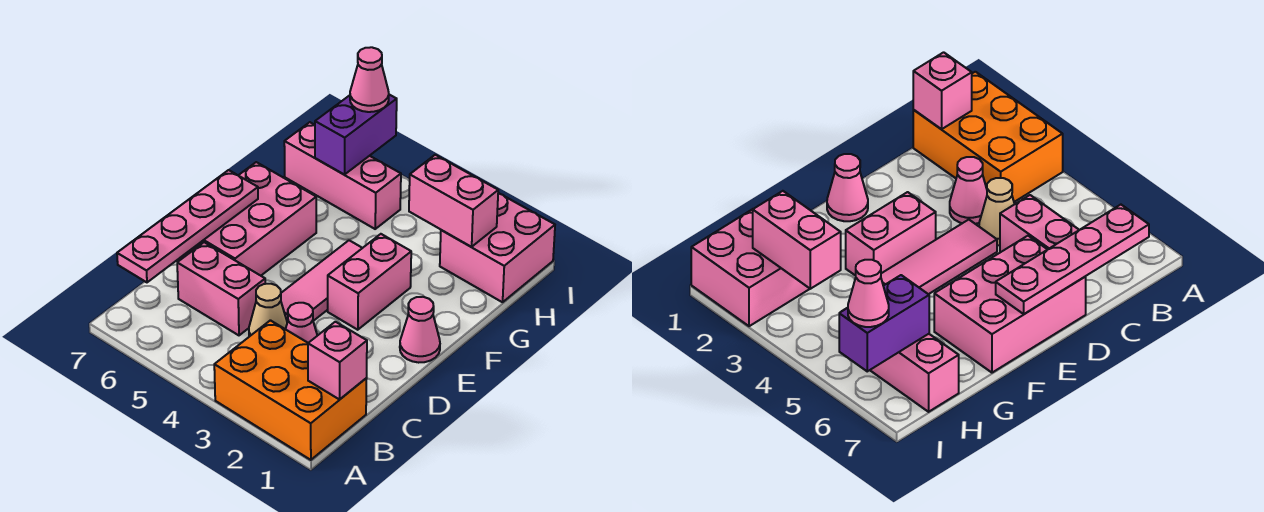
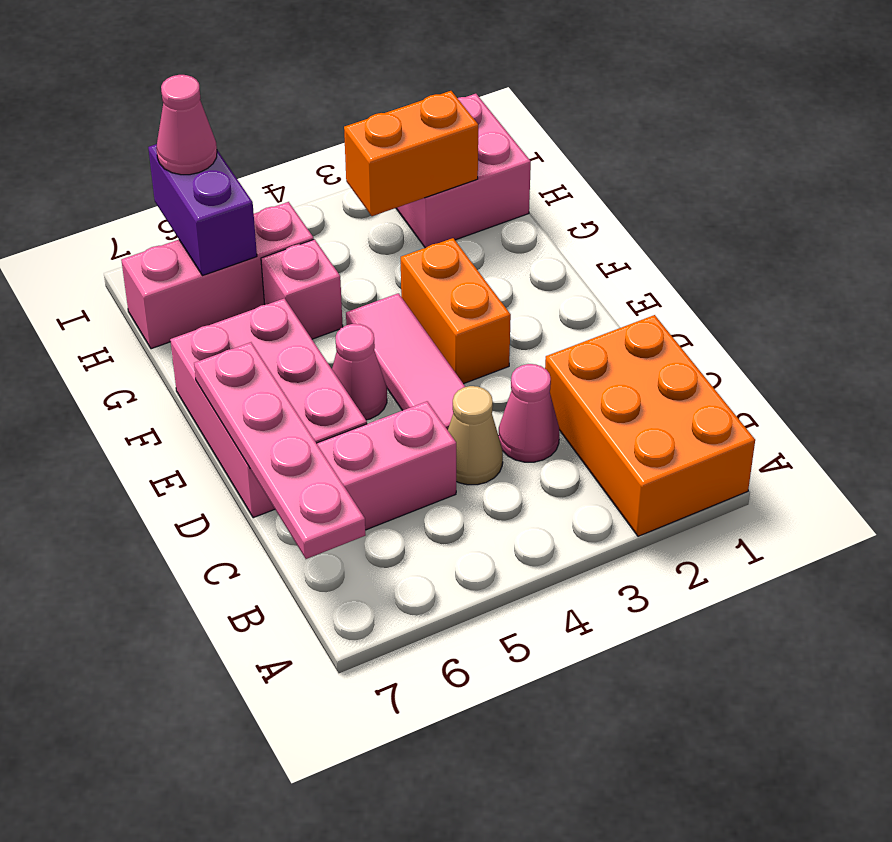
orange 2x3 brick [214,320,367,460] -> orange 2x3 brick turned to [545,315,755,536]
pink 1x1 brick [308,322,367,399] -> pink 1x1 brick moved to [261,239,343,339]
pink 1x1 cone [400,297,440,363] -> pink 1x1 cone moved to [332,324,387,420]
pink 1x2 brick [328,234,411,330] -> orange 1x2 brick [401,238,511,384]
pink 1x2 brick [409,155,498,247] -> orange 1x2 brick [344,91,478,216]

